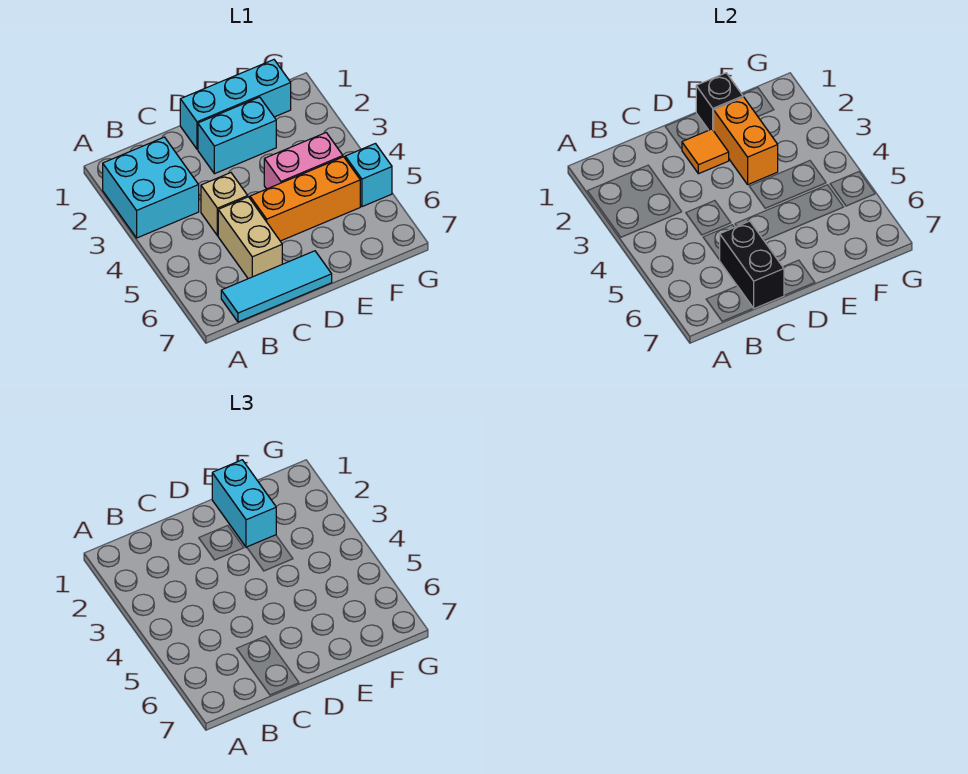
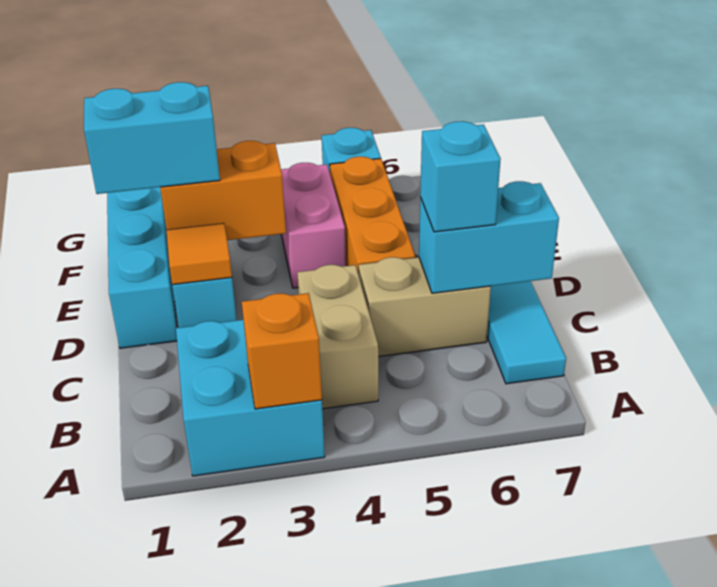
none -> orange 1x1 brick [242,293,322,409]
tan 1x1 brick [201,173,248,236] -> tan 1x2 brick [297,265,378,409]
black 1x2 brick [720,221,784,309] -> cyan 1x2 brick [419,181,559,293]
none -> cyan 1x1 brick [420,121,501,232]
black 1x1 brick [696,73,743,131] -> none

